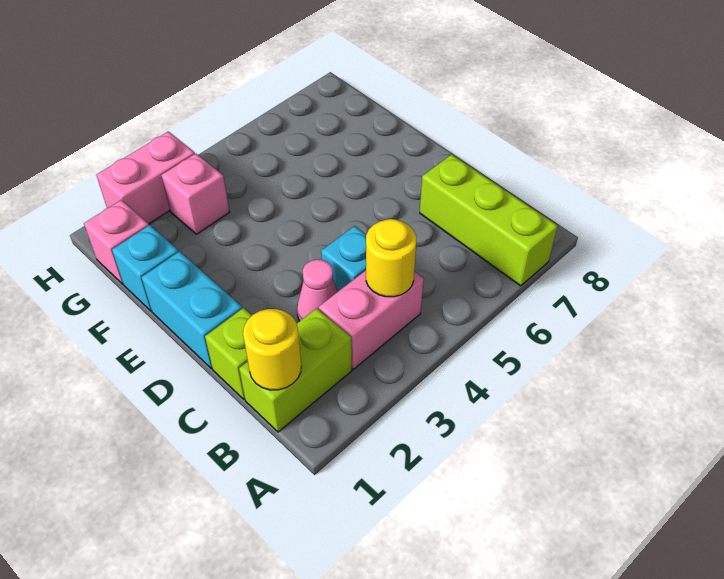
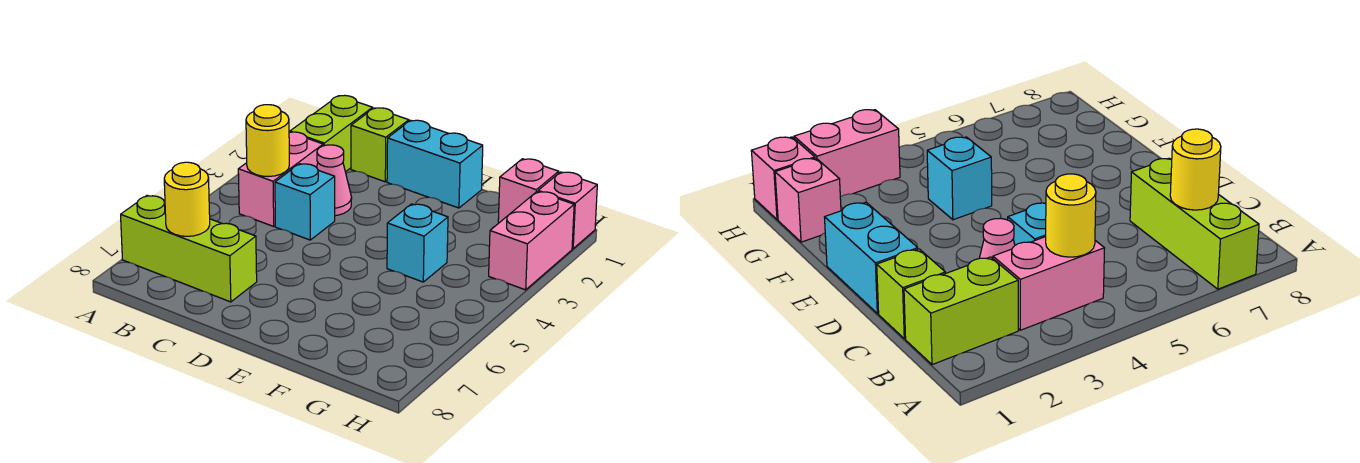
yellow 1x1 round brick [243,309,301,390] -> yellow 1x1 round brick moved to [164,162,210,236]
cyan 1x1 brick [112,225,179,311] -> cyan 1x1 brick moved to [387,204,448,282]
pink 1x1 brick [161,154,230,234] -> pink 1x1 brick moved to [538,172,597,249]

